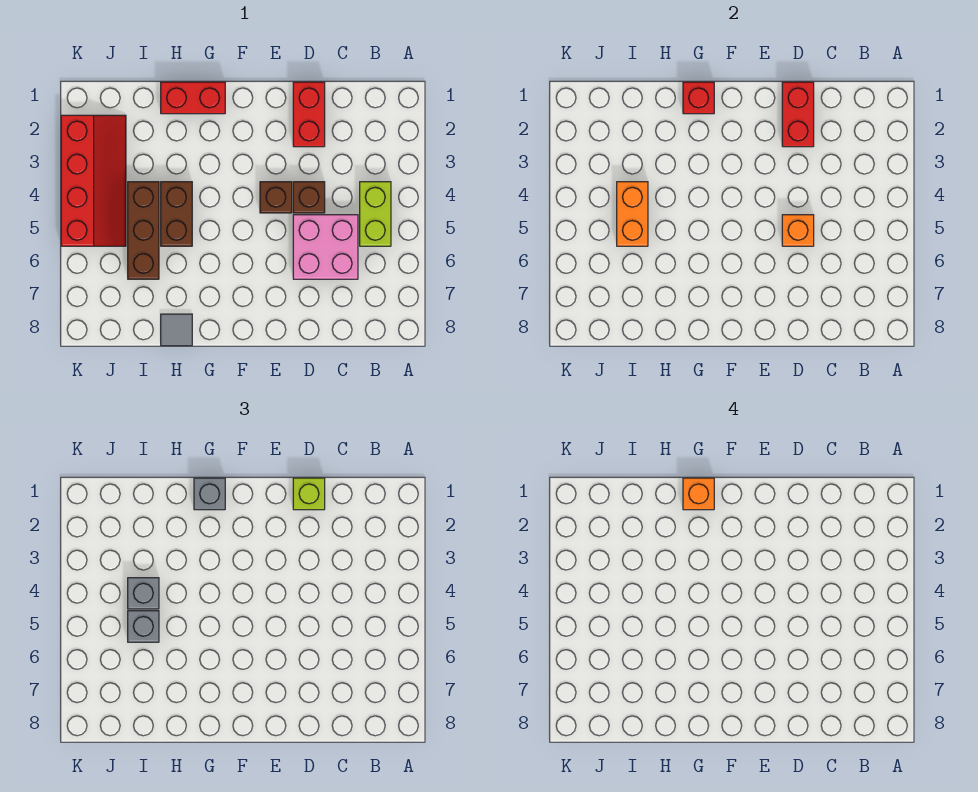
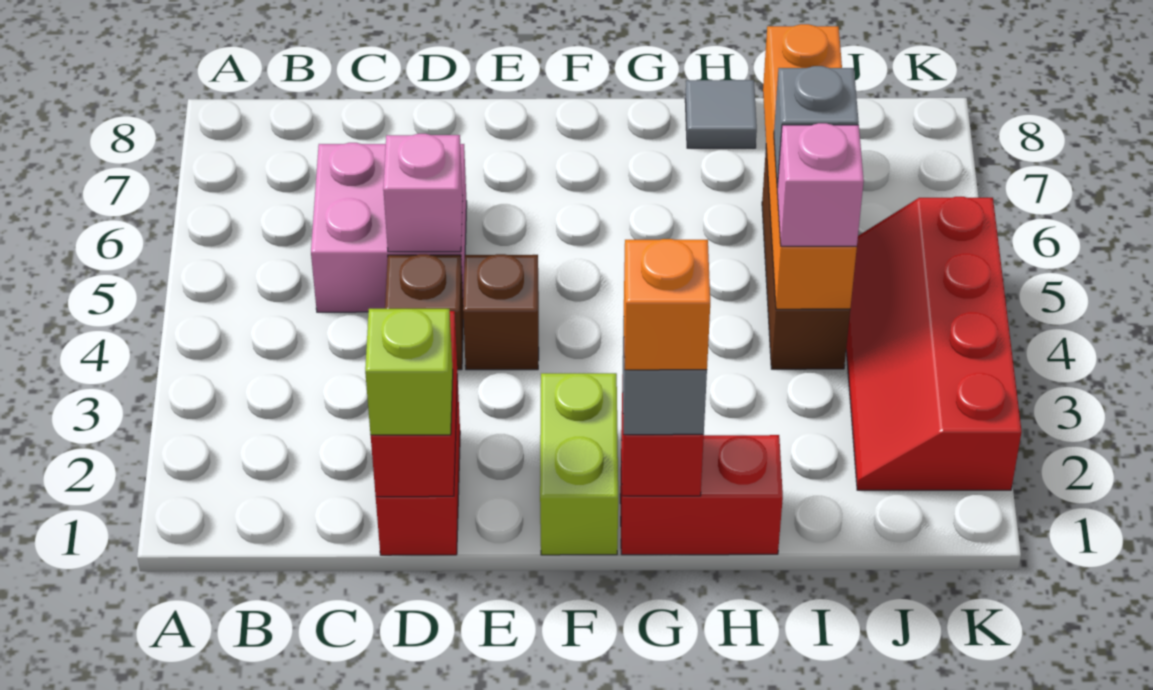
lime 1x2 brick [360,182,391,246] -> lime 1x2 brick moved to [540,373,618,555]
orange 1x1 brick [782,215,814,246] -> pink 1x1 brick [383,134,463,252]
brown 1x2 brick [161,182,192,246] -> none
orange 1x2 brick [617,182,648,246] -> orange 1x4 brick [763,24,857,309]
grey 1x1 brick [128,578,159,609] -> pink 1x1 brick [777,123,864,246]

